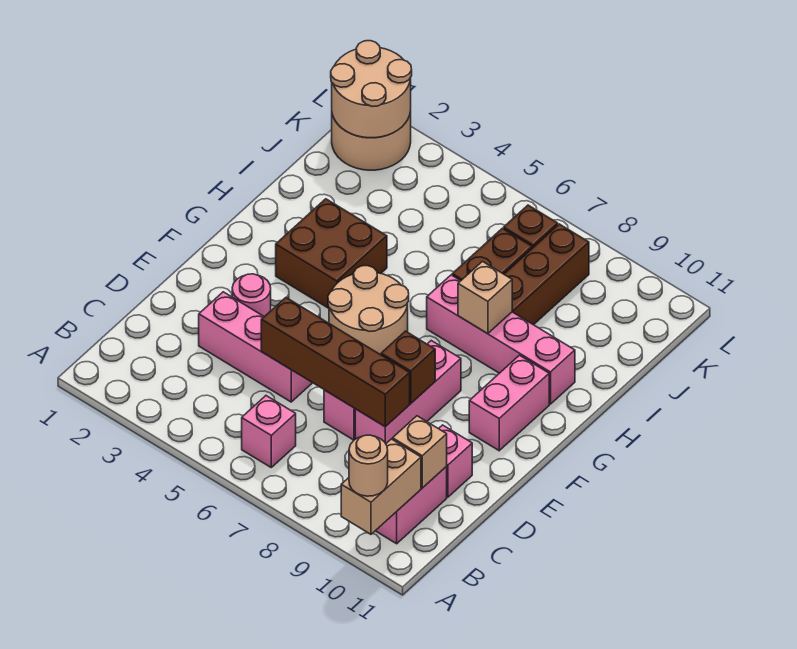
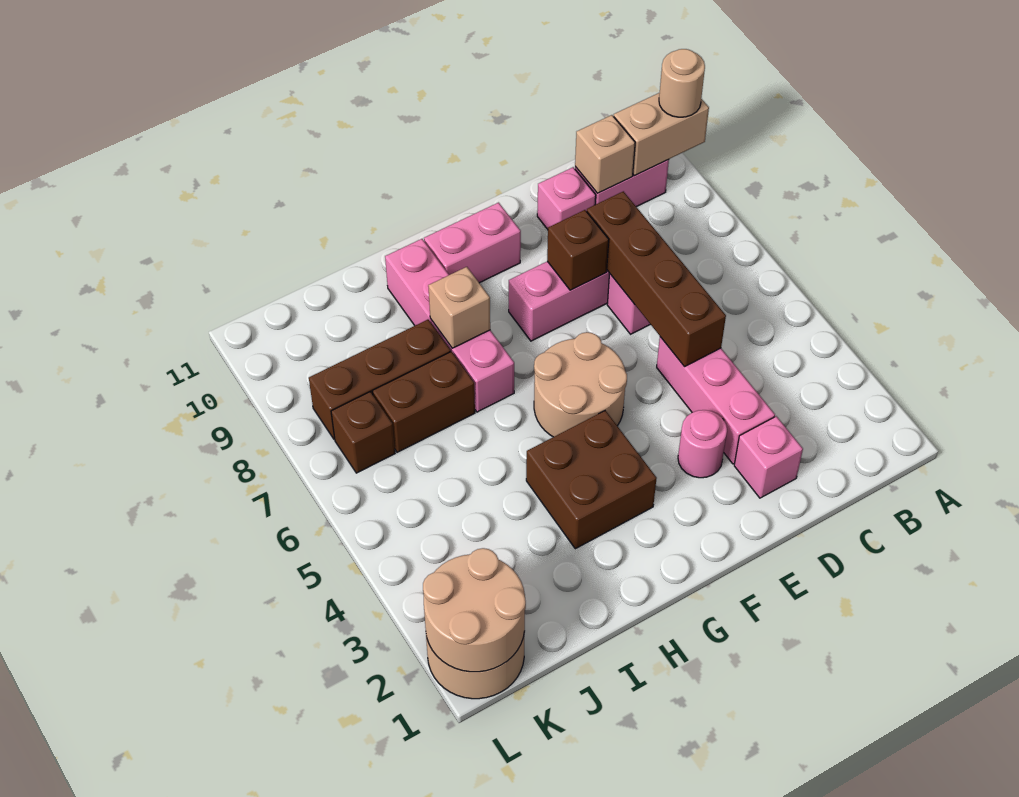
pink 1x1 brick [242,396,296,467] -> pink 1x1 brick moved to [734,416,803,498]

